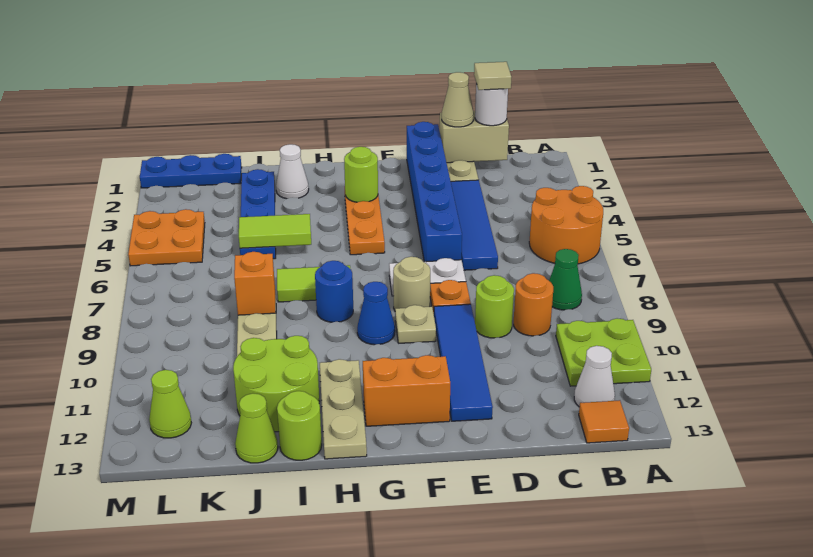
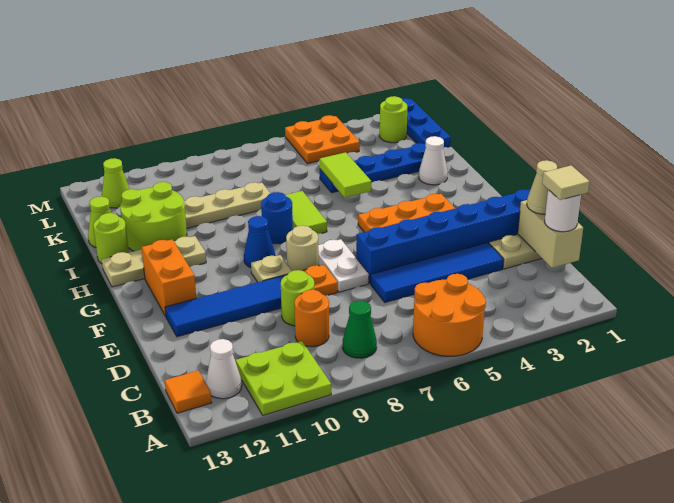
lime 1x1 round brick [344,147,378,202] -> lime 1x1 round brick moved to [380,96,407,143]
orange 1x1 brick [234,252,276,315] -> none

